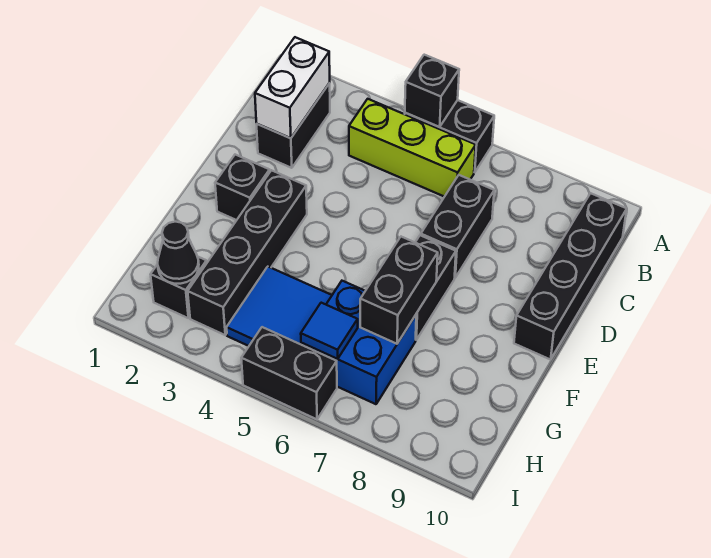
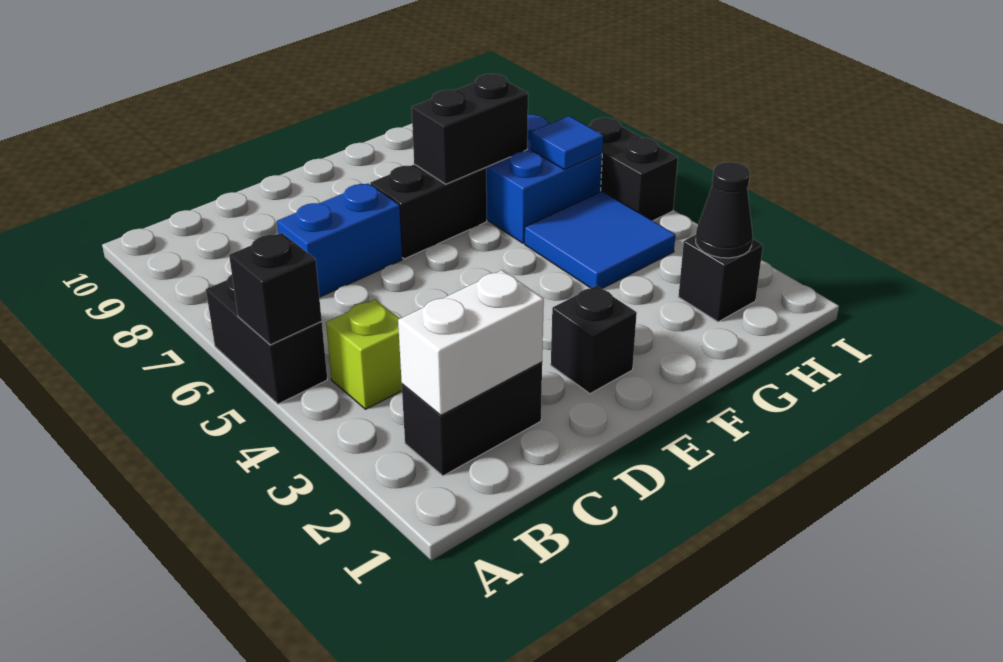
lime 1x3 brick [349,99,476,197] -> lime 1x1 brick [326,300,402,409]
black 1x4 brick [514,193,627,360] -> none
black 1x2 brick [421,175,494,278] -> blue 1x2 brick [277,184,402,297]
black 1x4 brick [188,170,307,335] -> none

